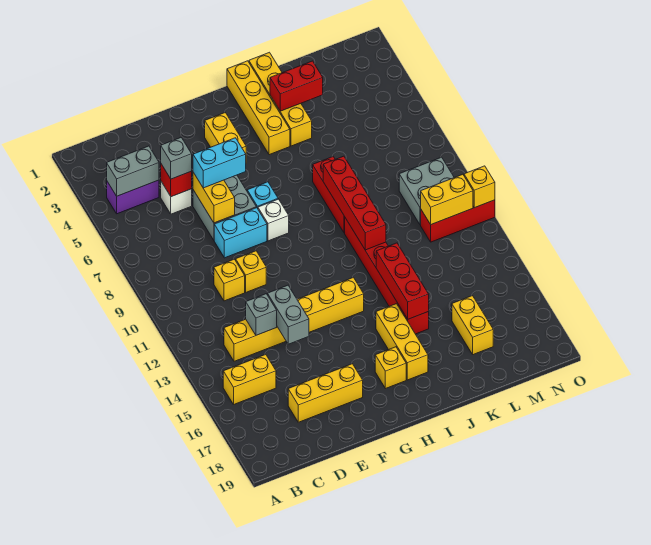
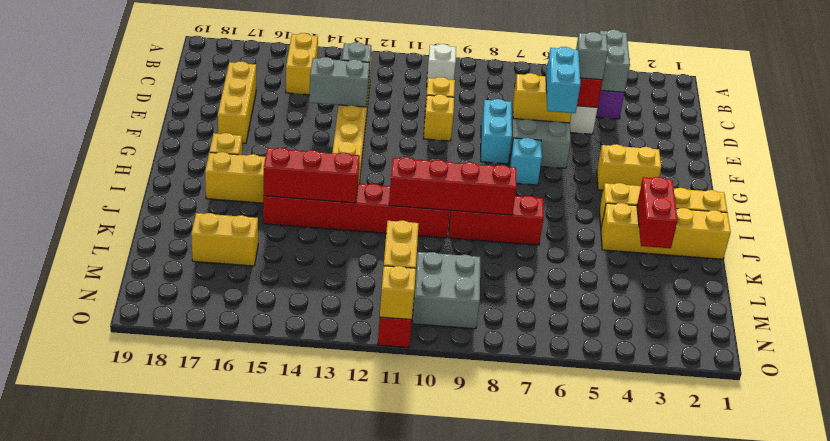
white 1x1 brick [258,199,289,241] -> white 1x1 brick moved to [427,44,456,83]

